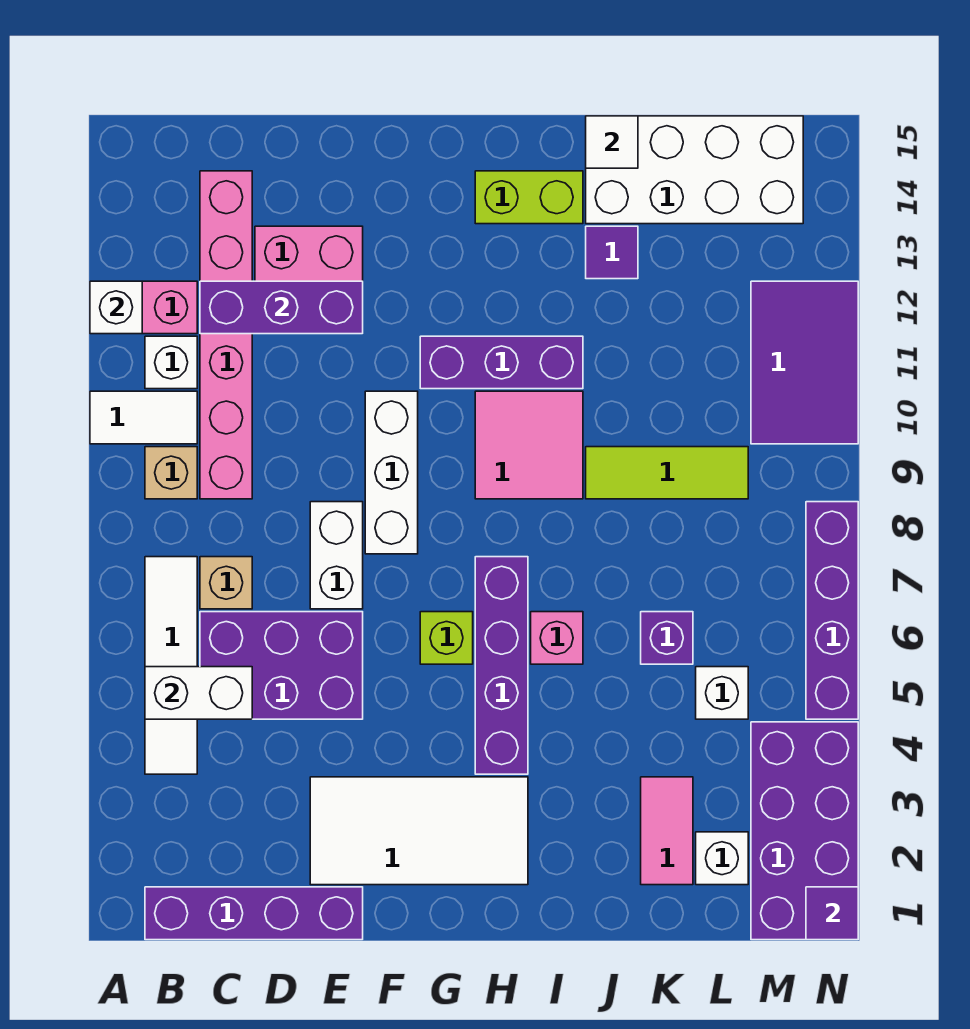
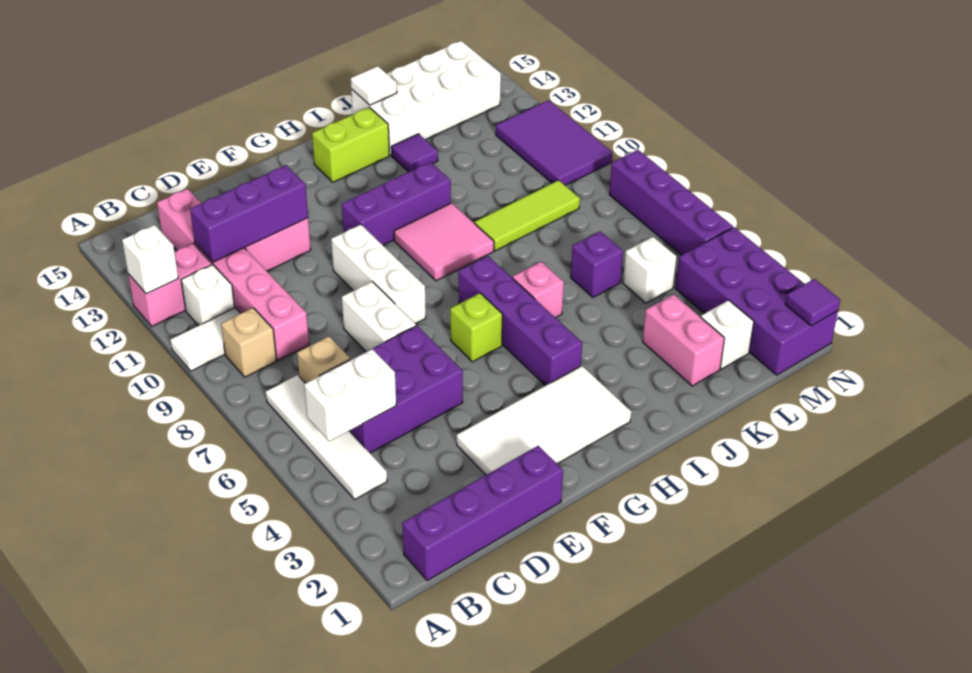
pink 1x2 tile [641,777,693,885] -> pink 1x2 brick [643,295,725,386]

